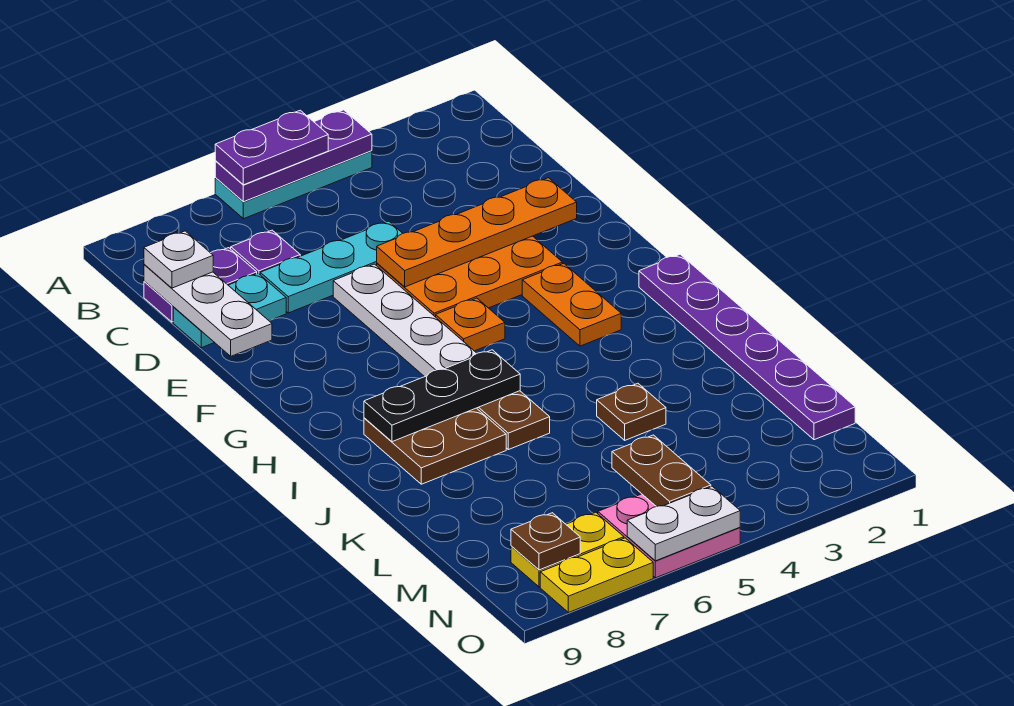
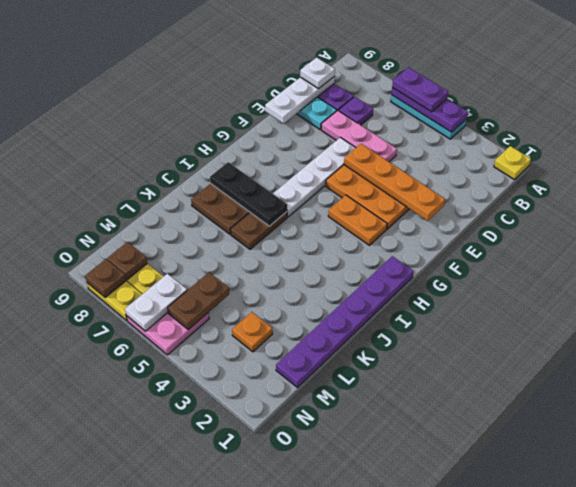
none -> yellow 1x1 plate [494,146,531,180]
cyan 1x3 plate [260,221,403,313] -> pink 1x3 plate [321,110,397,162]
orange 1x2 plate [522,263,621,346] -> orange 1x2 plate turned to [328,195,387,245]
orange 1x1 plate [436,298,505,351] -> orange 1x1 plate moved to [232,312,273,352]
brown 1x1 plate [597,383,666,440] -> brown 1x1 plate moved to [85,259,126,298]
white 1x2 plate [627,486,740,561] -> white 1x2 plate turned to [125,274,187,331]

